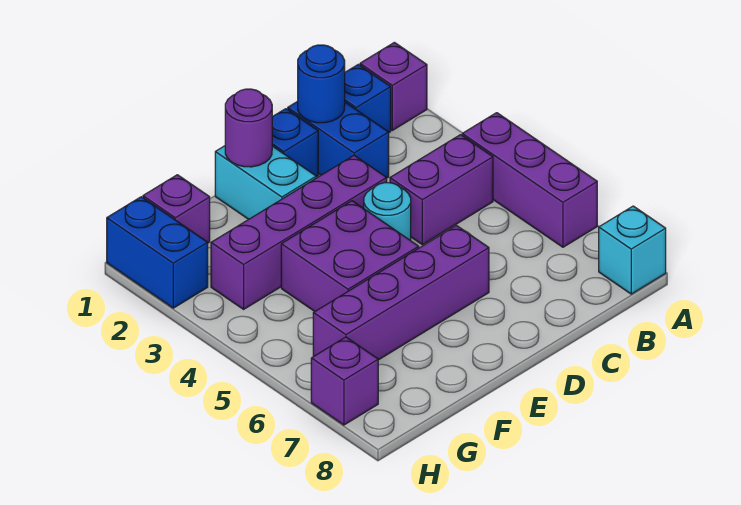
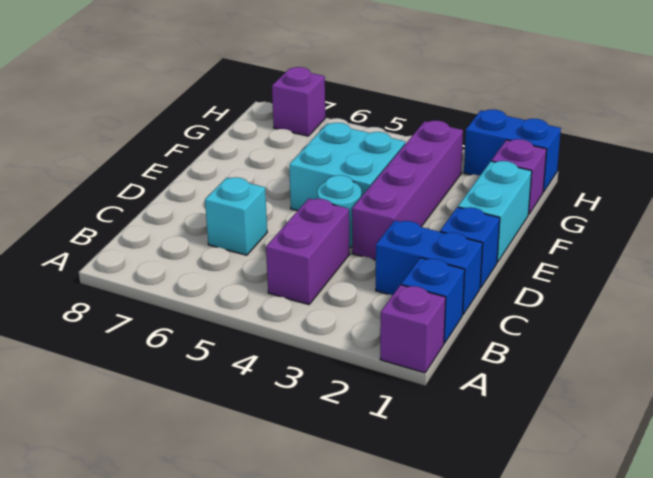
purple 1x3 brick [462,113,597,247] -> none
cyan 1x1 brick [599,206,666,294] -> cyan 1x1 brick moved to [205,177,267,255]
blue 1x1 round brick [298,45,345,123] -> none
purple 1x4 brick [313,226,489,360] -> none
cyan 1x2 brick [215,146,316,219] -> cyan 1x2 brick turned to [458,161,532,262]
purple 1x1 round brick [225,89,272,167] -> none
purple 2x2 brick [281,201,419,311] -> cyan 2x2 brick [289,123,405,211]

